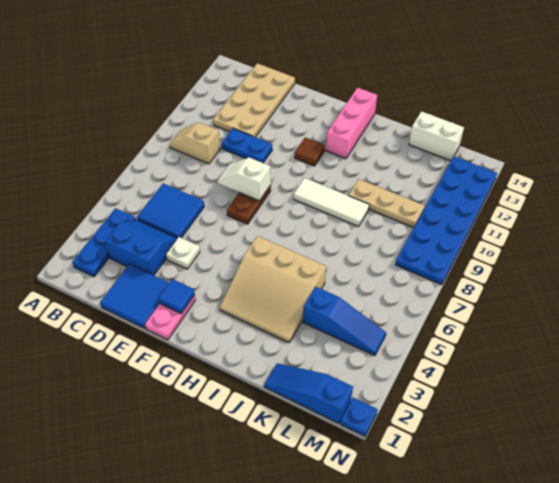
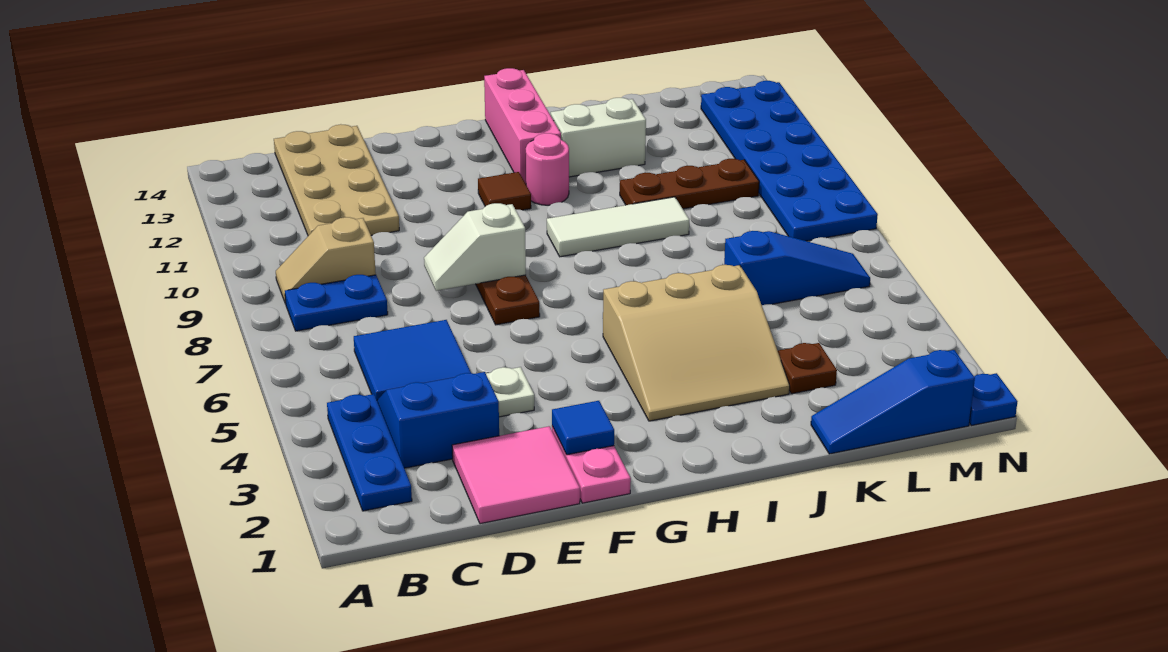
blue 2x2 tile [100,264,169,328] -> pink 2x2 tile [452,426,580,524]
blue 1x2 plate [222,128,272,163] -> blue 1x2 plate moved to [285,275,388,331]
none -> pink 1x1 round brick [526,133,569,205]
tan 1x3 plate [349,179,425,228] -> brown 1x3 plate [620,159,759,209]
none -> brown 1x1 plate [778,343,837,394]
blue 1x3 slope [303,287,386,356] -> blue 1x3 slope moved to [724,231,870,305]
white 1x2 brick [409,111,464,161] -> white 1x2 brick moved to [551,98,646,177]

